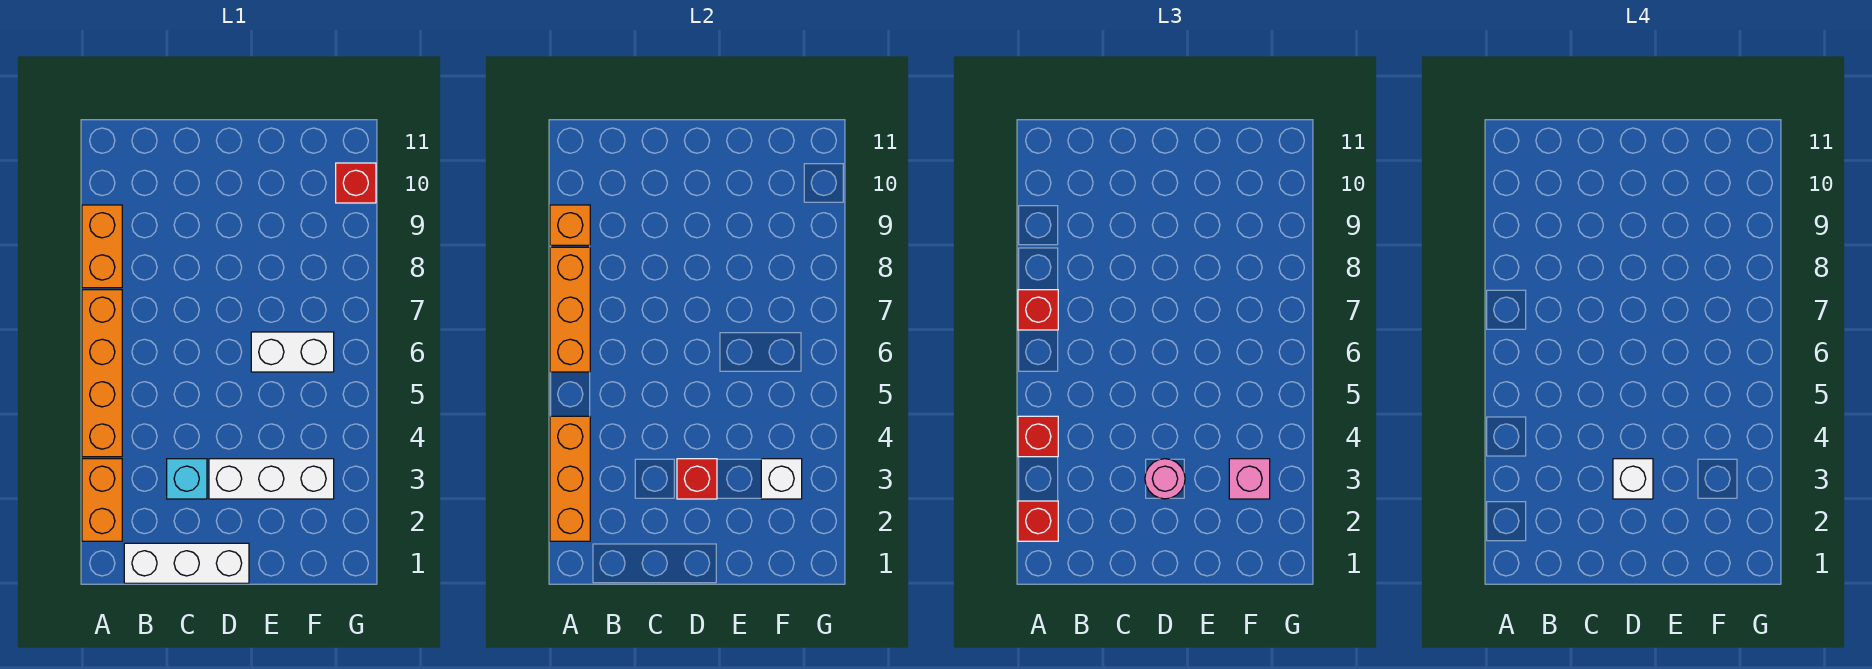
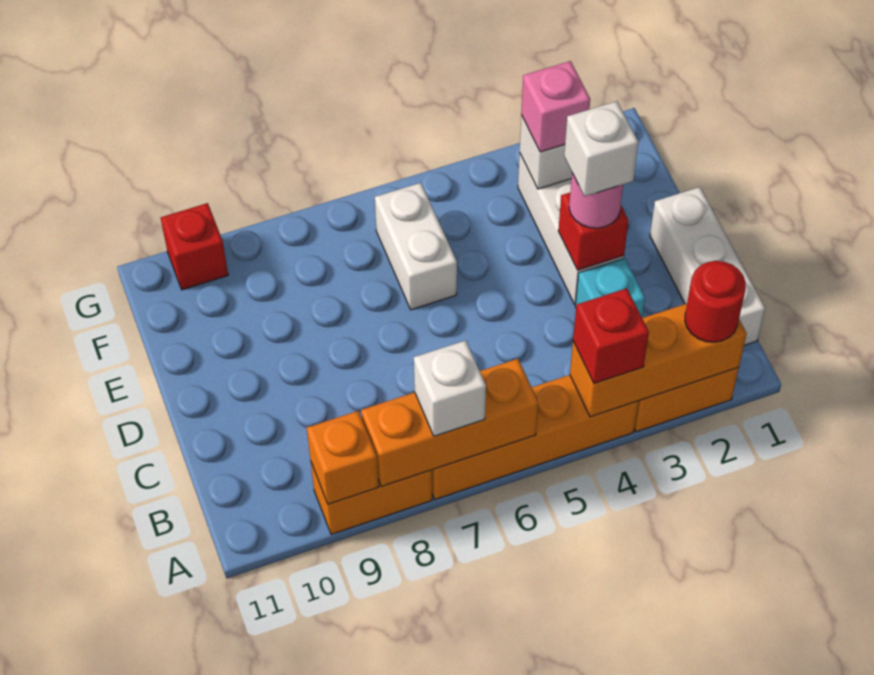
red 1x1 brick [1018,501,1058,541] -> red 1x1 round brick [685,261,746,342]
red 1x1 brick [1018,290,1058,330] -> white 1x1 brick [414,340,486,436]

